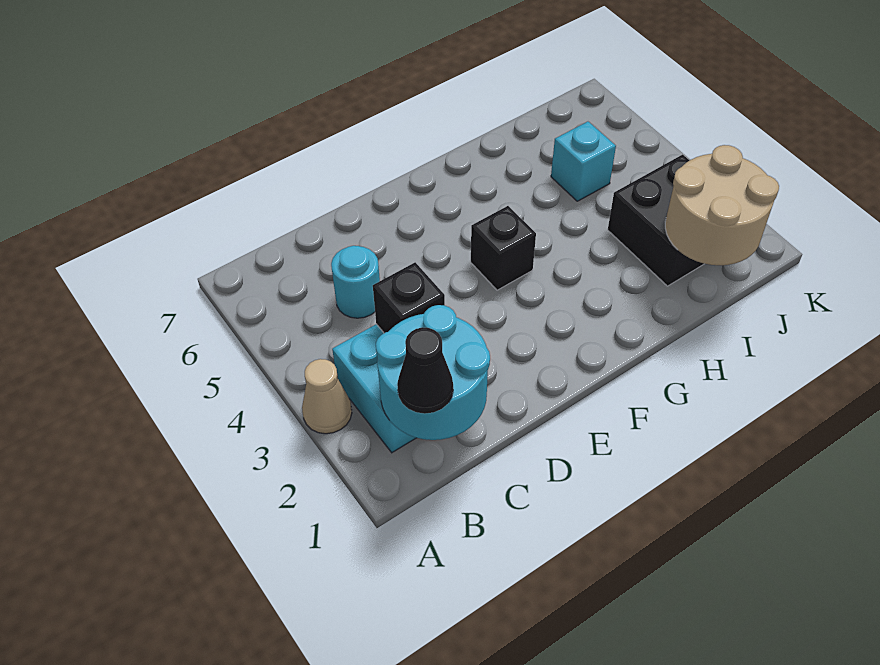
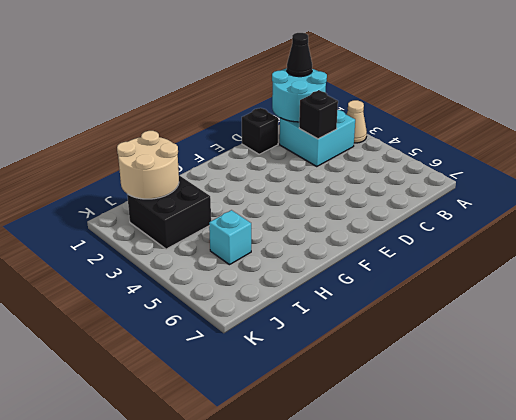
cyan 1x1 round brick [331,246,380,318] -> none
black 1x1 brick [471,206,536,290] -> black 1x1 brick moved to [242,108,278,154]

